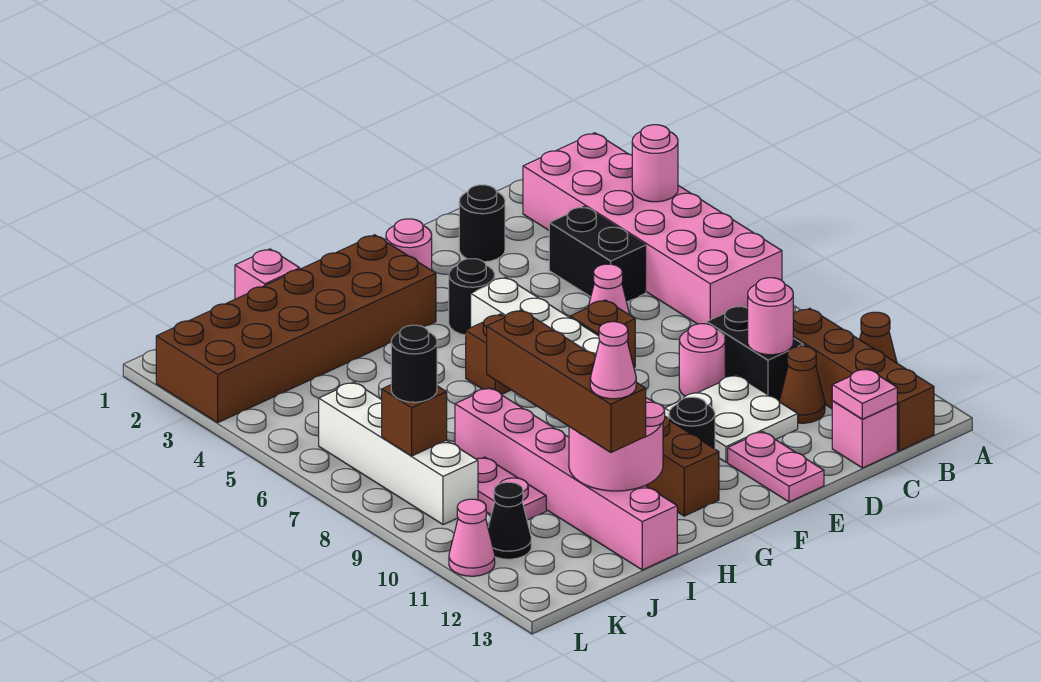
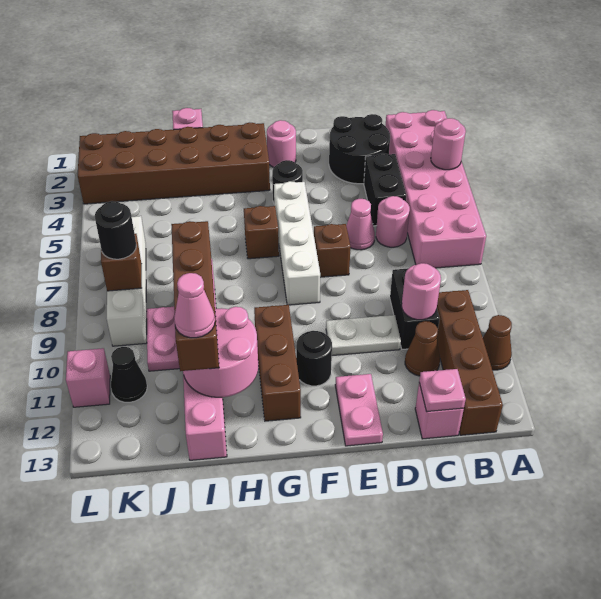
black 1x1 round brick [459,185,505,262] -> black 2x2 round brick [329,114,390,184]
pink 1x1 round brick [679,324,725,396] -> pink 1x1 round brick moved to [376,196,410,247]
white 2x2 plate [665,375,798,462] -> white 1x2 plate [326,315,401,356]
pink 1x1 cone [449,499,495,576] -> pink 1x1 brick [66,348,110,407]

